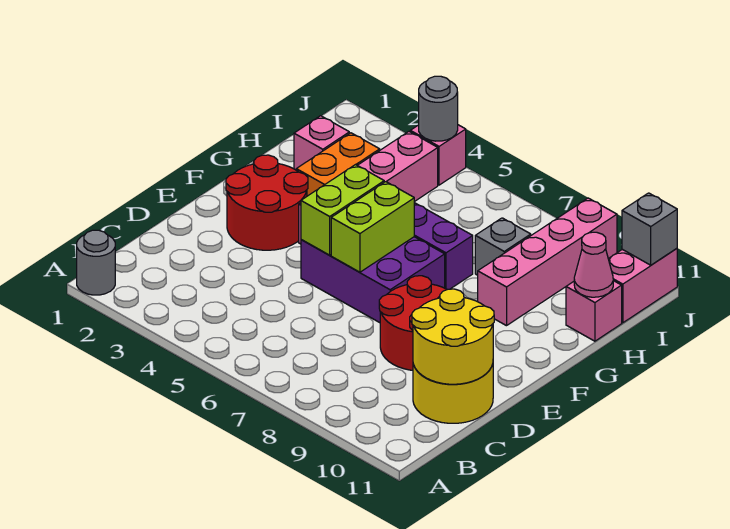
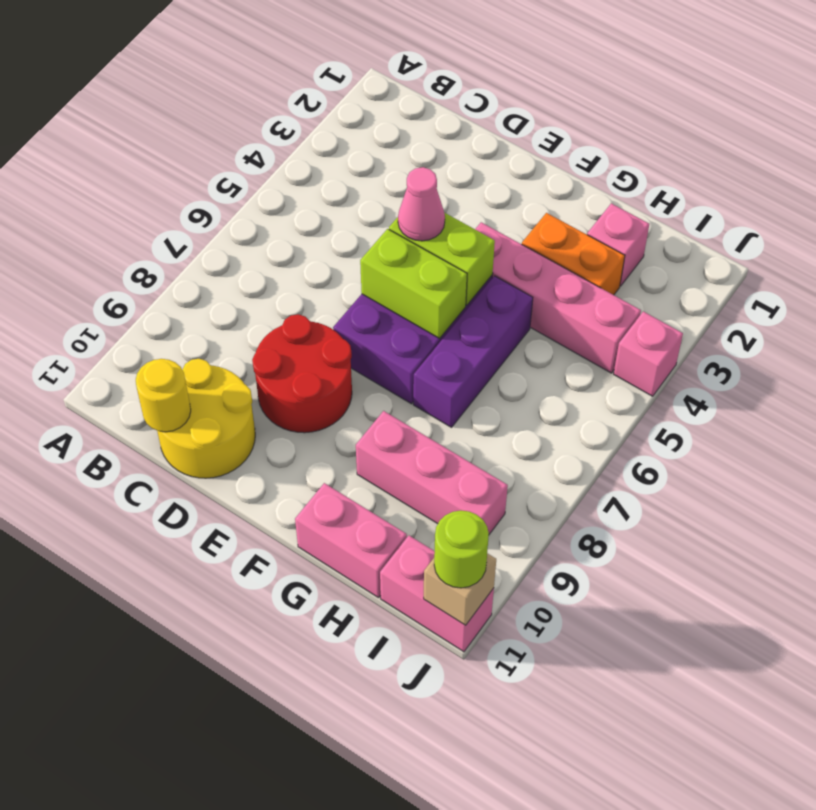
grey 1x1 round brick [77,230,115,295] -> none
yellow 2x2 round brick [412,289,494,384] -> yellow 1x1 round brick [136,359,191,432]
red 2x2 round brick [226,155,308,250] -> none
pink 1x4 brick [478,198,617,326] -> pink 1x3 brick [356,411,508,534]
grey 1x1 brick [475,218,531,275] -> none
pink 1x1 brick [566,281,622,341] -> pink 1x2 brick [295,483,407,598]
pink 1x1 cone [574,232,613,297] -> pink 1x1 cone moved to [398,167,445,241]
grey 1x1 round brick [419,76,458,141] -> none
grey 1x1 brick [622,193,677,265] -> tan 1x1 brick [424,553,496,625]
none -> lime 1x1 round brick [434,511,489,588]

